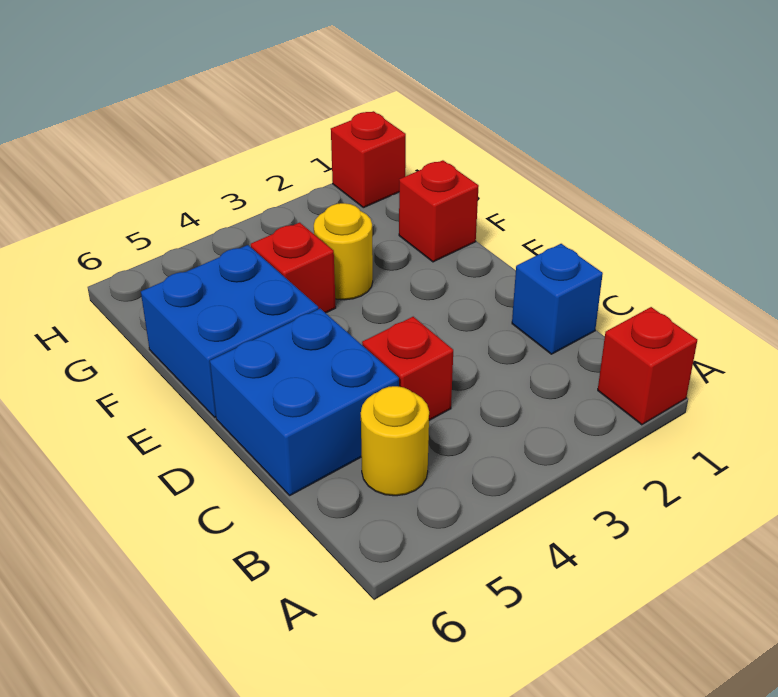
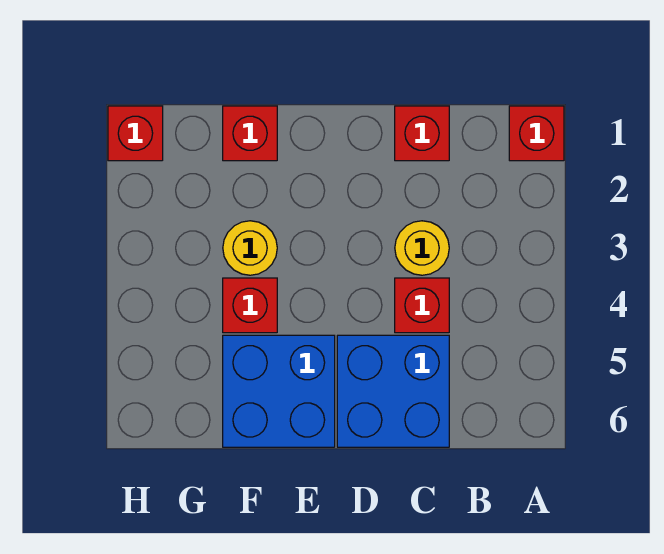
yellow 1x1 round brick [361,386,429,496] -> yellow 1x1 round brick moved to [395,221,449,275]
blue 1x1 brick [512,244,603,354] -> red 1x1 brick [395,106,449,161]

